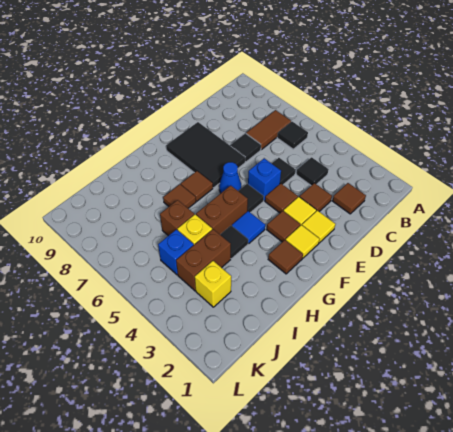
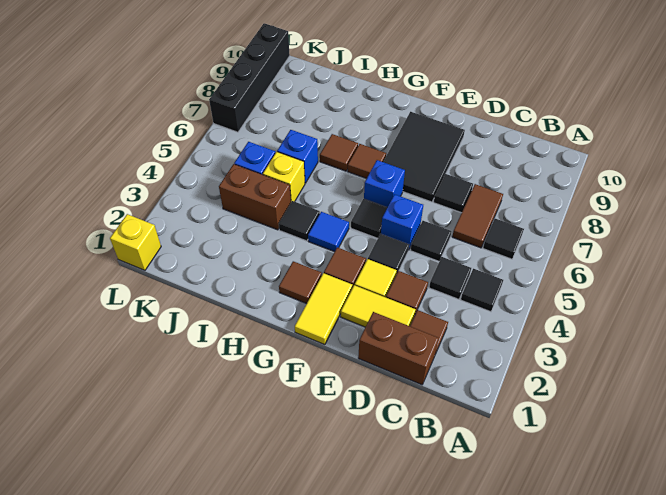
none -> black 1x1 tile [461,269,503,312]
brown 1x2 tile [246,110,291,150] -> brown 1x2 tile turned to [452,184,503,248]
yellow 1x1 tile [302,211,335,243] -> yellow 1x2 tile [341,285,416,327]
brown 1x1 tile [265,183,298,213] -> black 1x1 tile [368,234,409,274]
yellow 1x1 tile [286,225,319,258] -> yellow 1x2 tile [295,273,353,345]
blue 1x1 cone [219,162,241,193] -> blue 1x1 brick [364,160,405,207]
brown 1x2 brick [196,185,248,234] -> brown 1x2 brick moved to [358,312,439,385]
brown 1x1 brick [160,200,194,236] -> blue 1x1 brick [277,130,318,183]
yellow 1x1 brick [195,261,231,307] -> yellow 1x1 brick moved to [110,214,161,270]
none -> black 1x4 brick [209,23,290,132]

